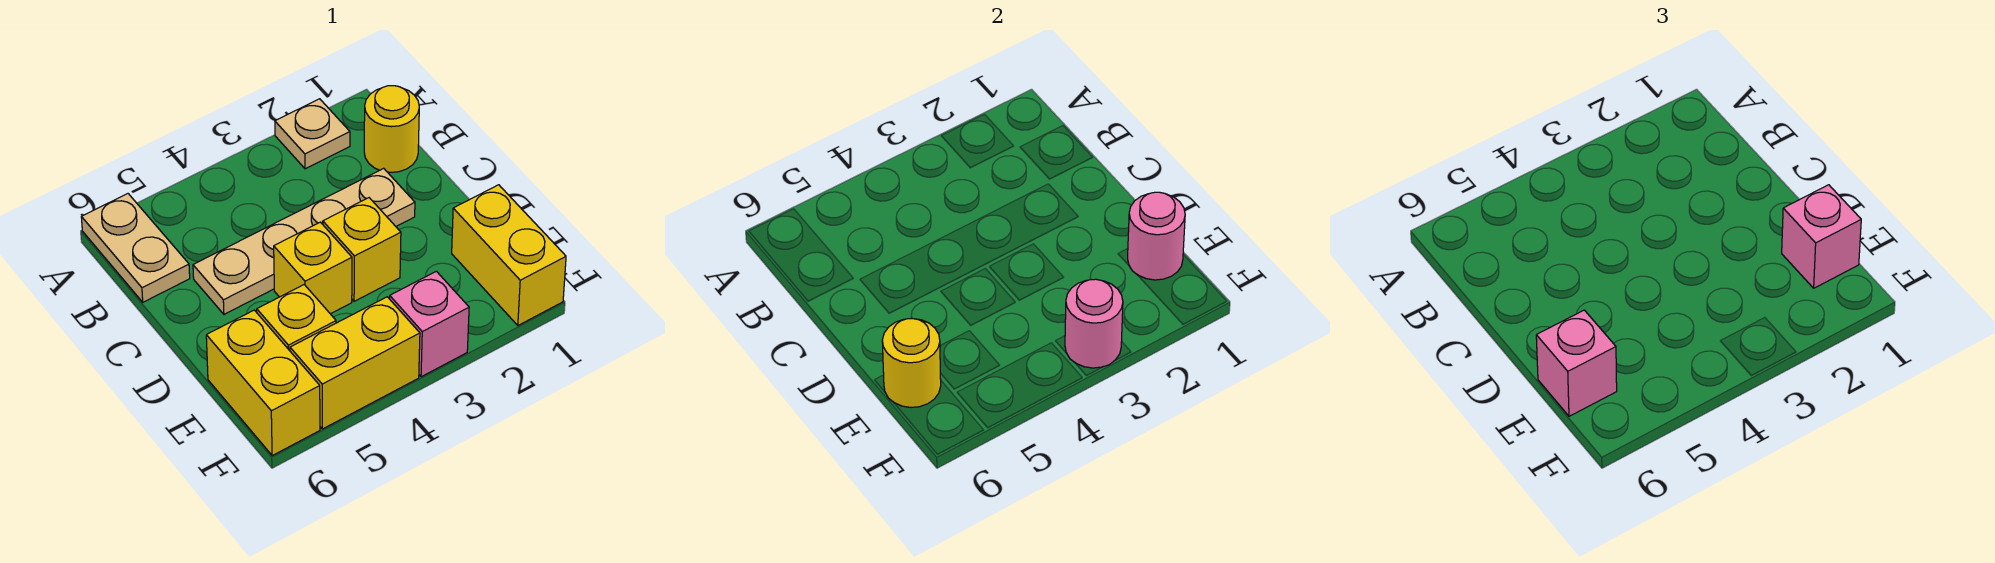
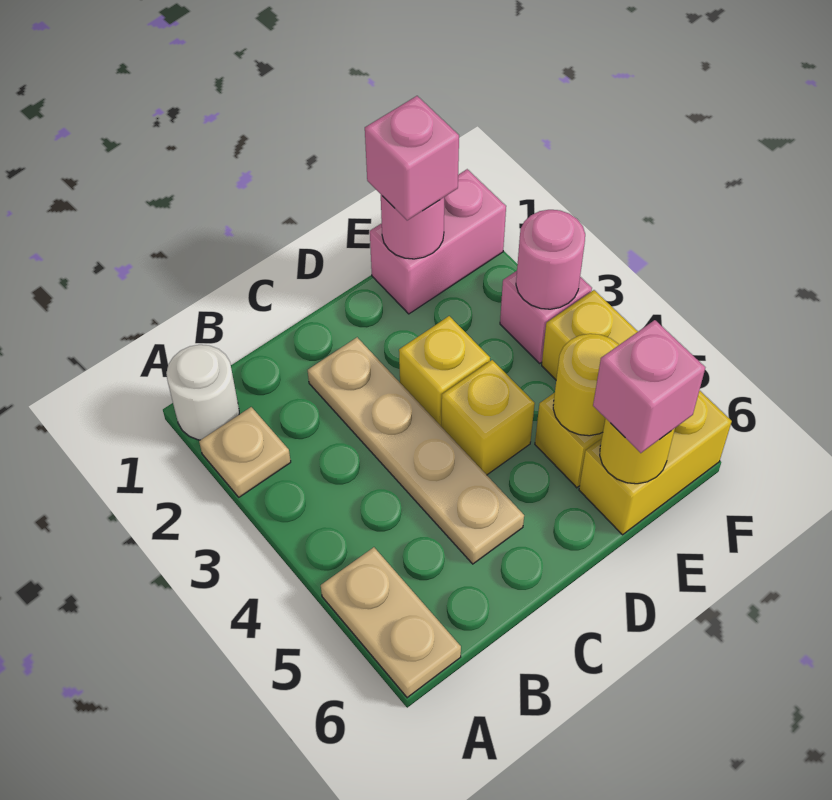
none -> white 1x1 round brick [166,345,239,440]
tan 1x2 plate [81,194,190,302] -> tan 1x2 plate turned to [321,547,461,698]
yellow 1x1 round brick [364,86,419,172] -> yellow 1x1 round brick moved to [553,334,619,436]
yellow 1x2 brick [452,185,566,325] -> pink 1x2 brick [370,169,506,314]

